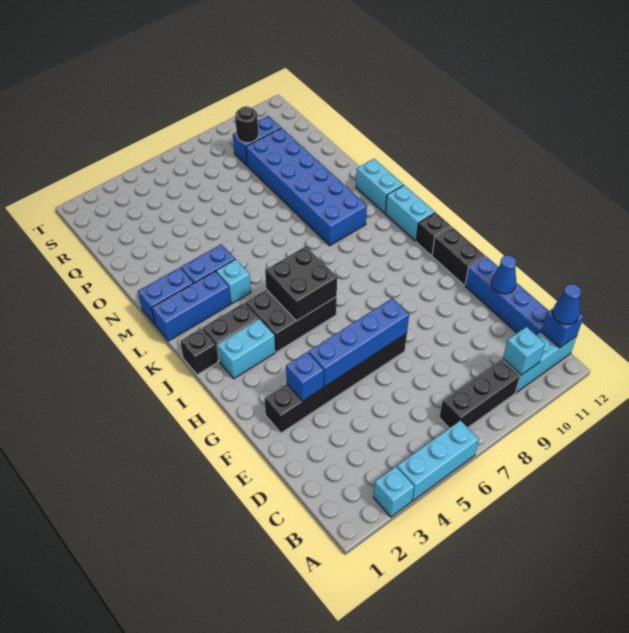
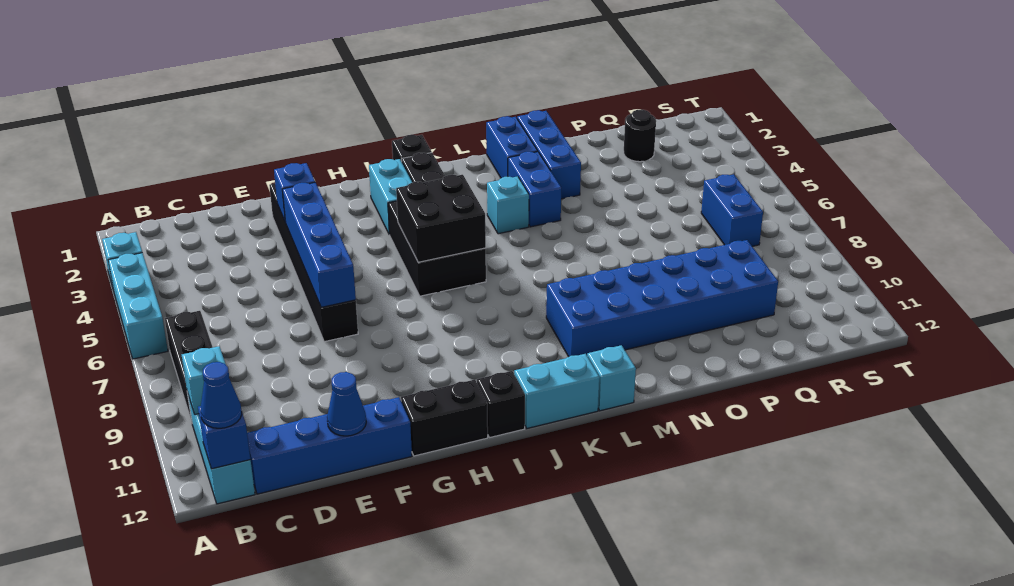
blue 1x3 brick [152,271,231,341] -> blue 1x3 brick moved to [517,110,581,199]
cyan 1x2 brick [356,159,403,213] -> cyan 1x1 brick [587,345,636,411]
blue 1x2 brick [233,116,281,165] -> blue 1x2 brick moved to [701,174,763,246]
black 1x1 round brick [235,106,258,143] -> black 1x1 round brick moved to [624,110,656,162]

